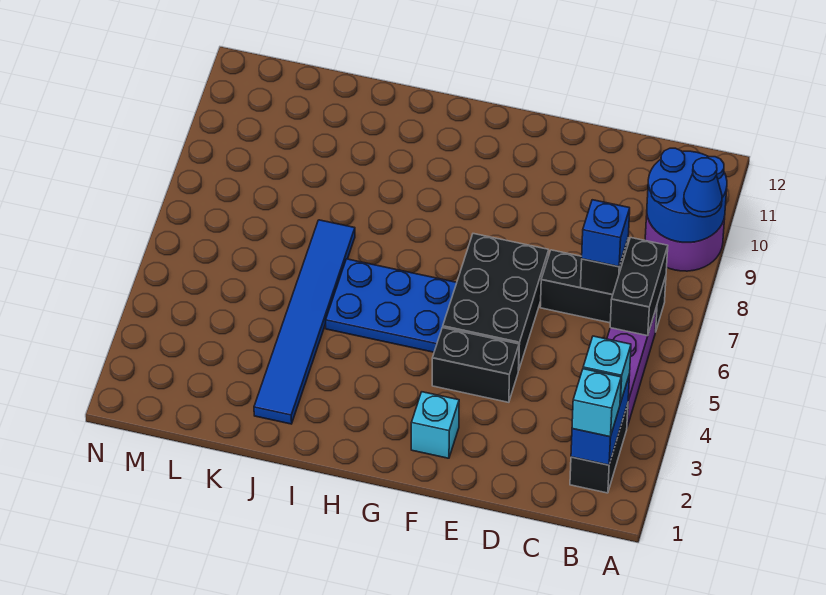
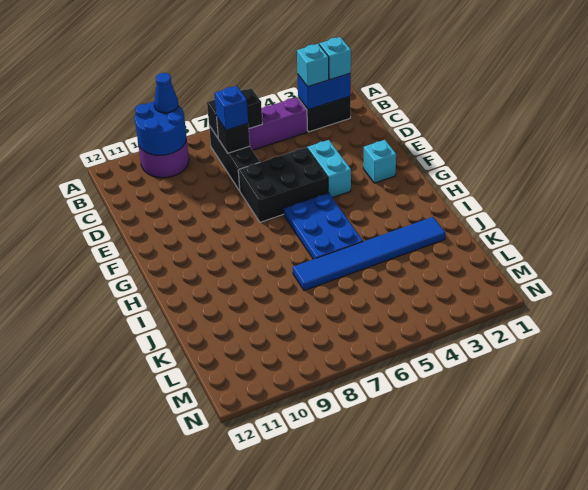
black 1x2 brick [432,328,519,402] -> cyan 1x2 brick [307,140,351,198]

